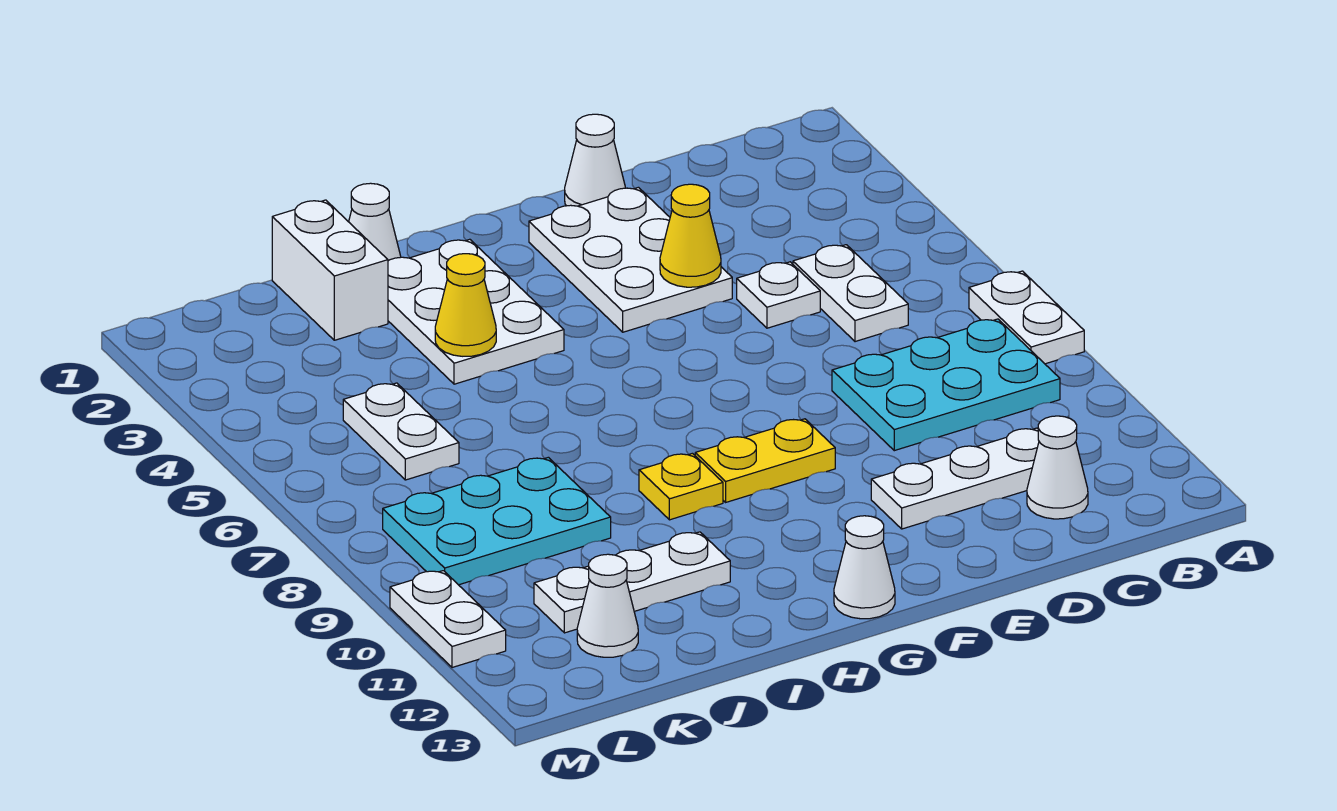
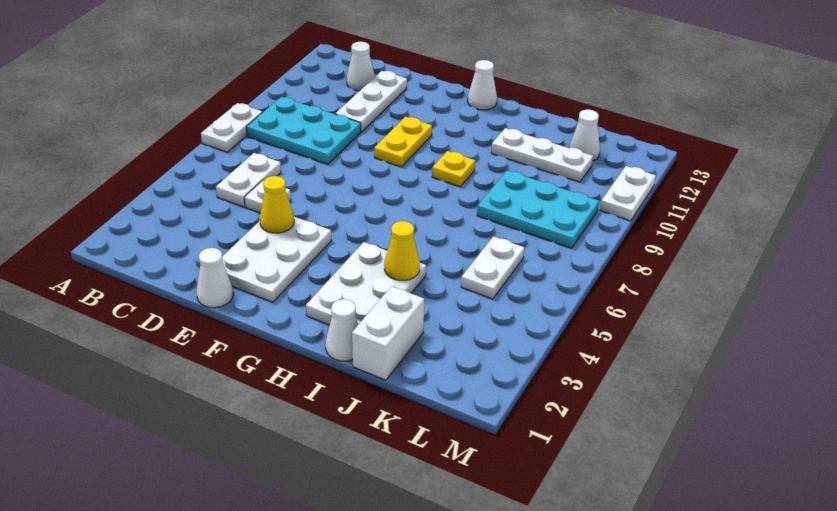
white 1x3 plate [871,428,1039,529] -> white 1x3 plate turned to [336,71,407,132]
yellow 1x2 plate [695,419,835,502] -> yellow 1x2 plate turned to [374,117,432,167]

